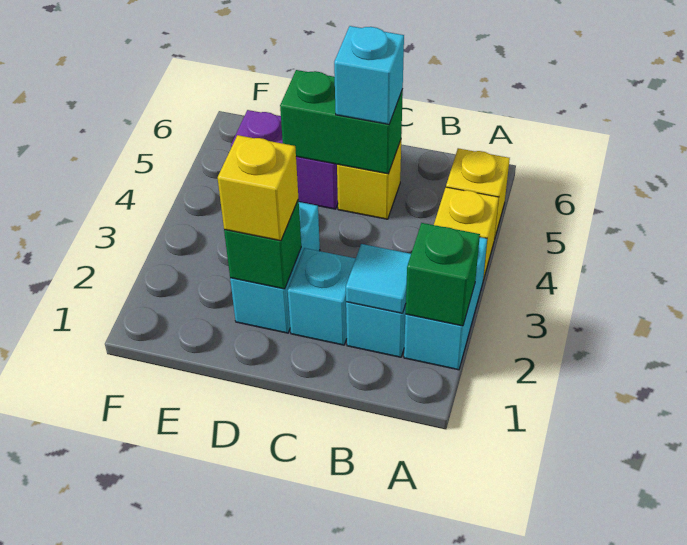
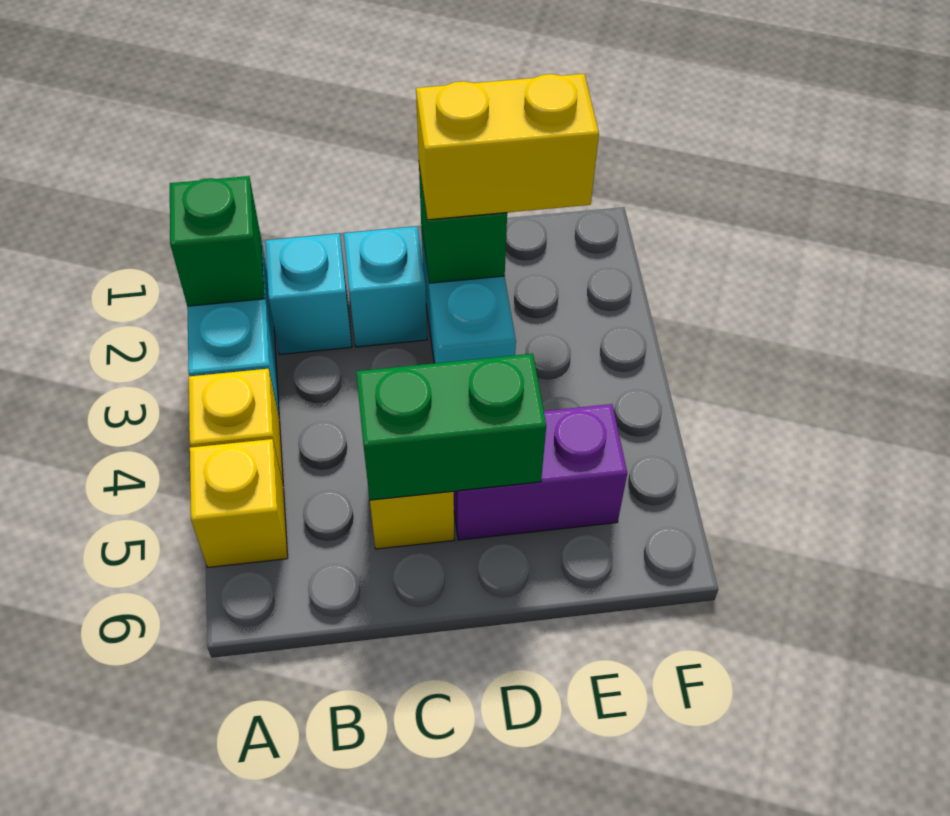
cyan 1x1 tile [346,244,411,313] -> none
cyan 1x1 brick [334,26,404,124] -> none
yellow 1x1 brick [218,135,298,241] -> yellow 1x2 brick [416,74,599,220]

